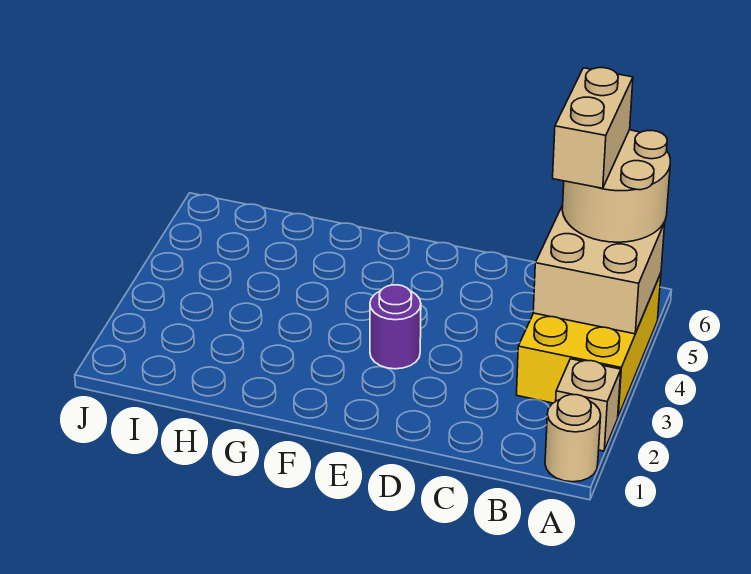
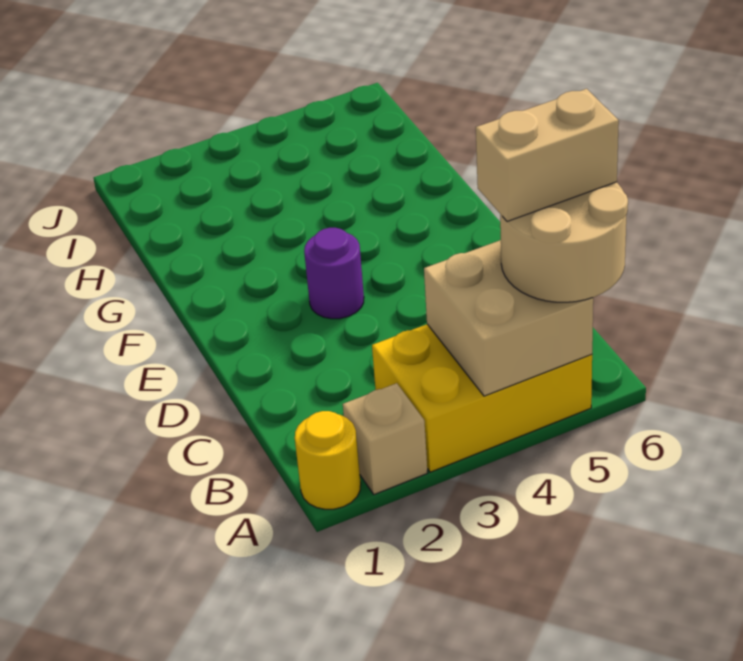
tan 1x1 round brick [545,395,601,482] -> yellow 1x1 round brick [295,411,361,509]

